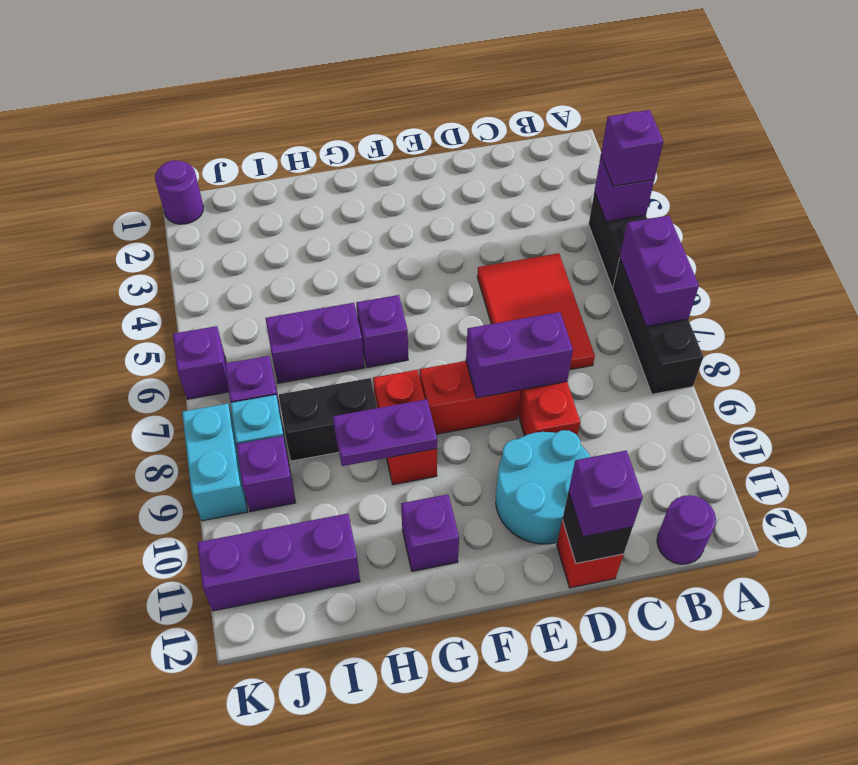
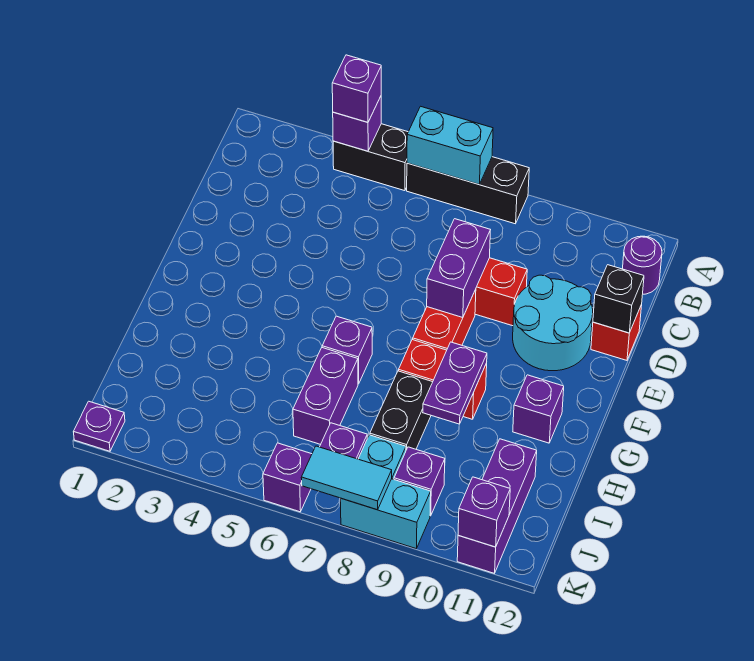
purple 1x2 brick [620,215,699,326] -> cyan 1x2 brick [407,106,493,185]
red 2x3 tile [477,253,595,370] -> none
purple 1x1 brick [569,450,643,537] -> purple 1x1 brick moved to [458,477,510,547]
purple 1x1 round brick [155,160,203,224] -> purple 1x1 plate [74,401,125,451]
none -> cyan 1x2 tile [301,446,392,510]

